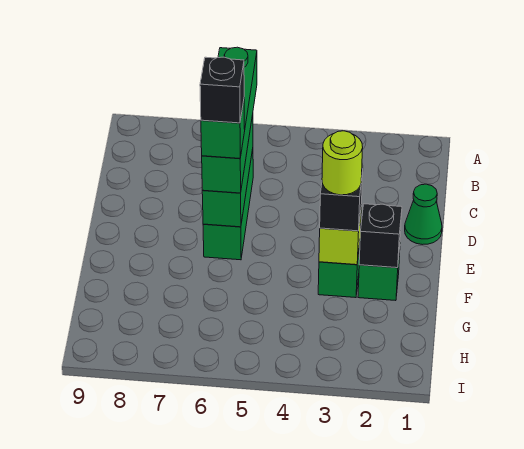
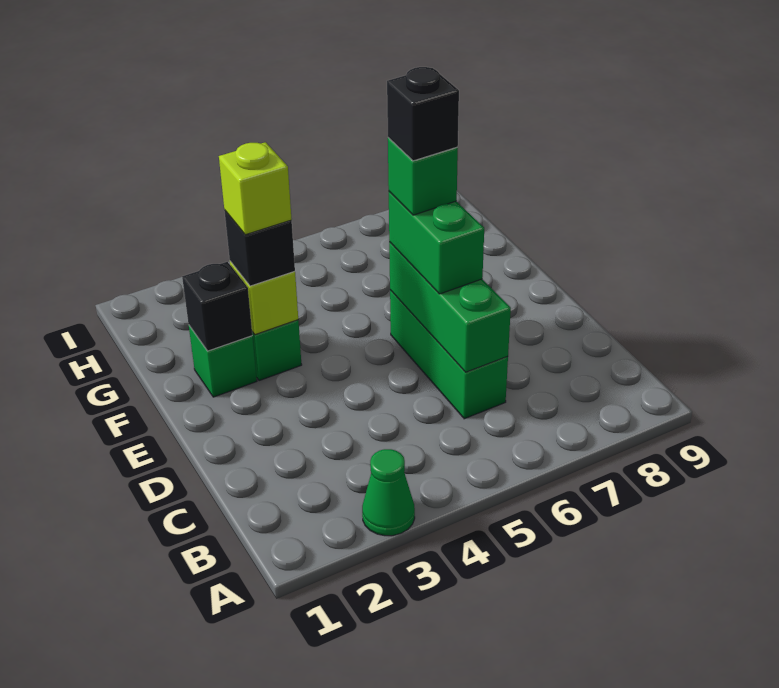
green 1x4 brick [202,47,257,193] -> green 1x2 brick [389,192,484,294]
green 1x1 cone [405,184,442,245] -> green 1x1 cone moved to [362,449,415,536]
lime 1x1 round brick [322,131,363,195] -> lime 1x1 brick [219,142,292,235]

